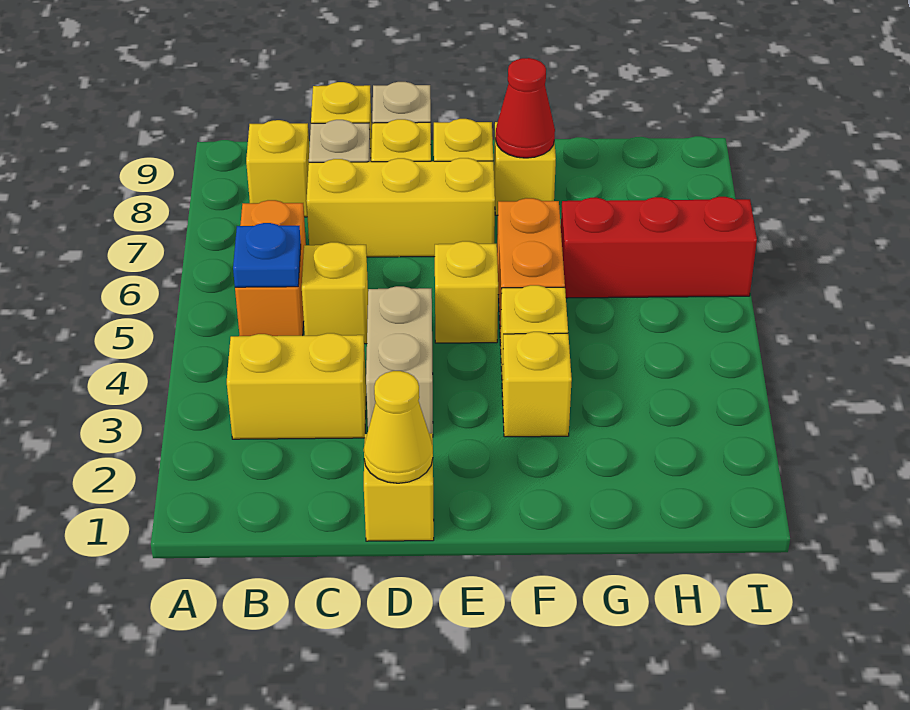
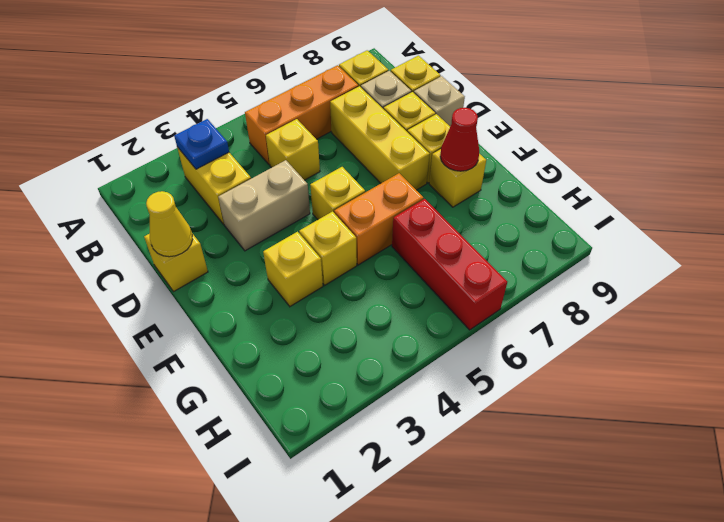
orange 1x2 brick [235,200,306,336] -> orange 1x3 brick [245,65,358,165]
blue 1x1 plate [233,223,301,287] -> blue 1x1 plate moved to [174,119,229,169]

